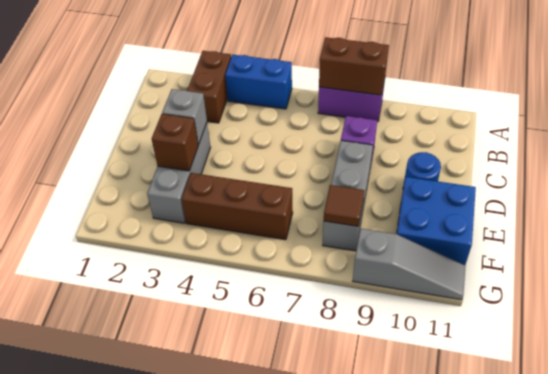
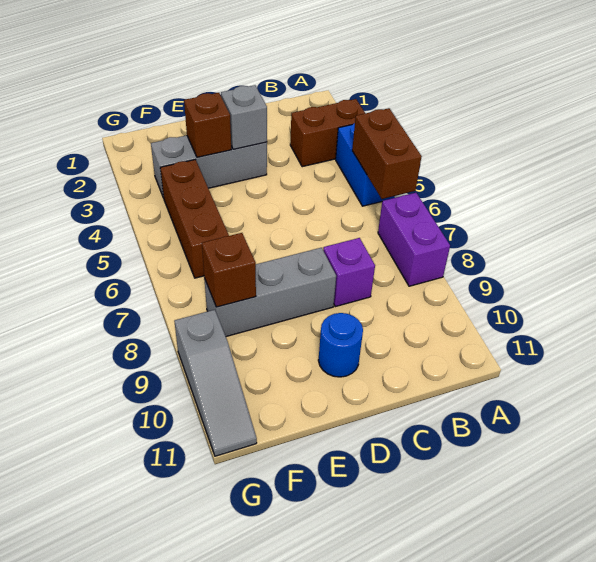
brown 1x2 brick [319,37,389,95] -> brown 1x2 brick moved to [352,108,422,199]
blue 2x2 brick [397,177,476,265] -> none
brown 1x1 tile [324,185,364,226] -> brown 1x1 brick [202,233,256,307]

